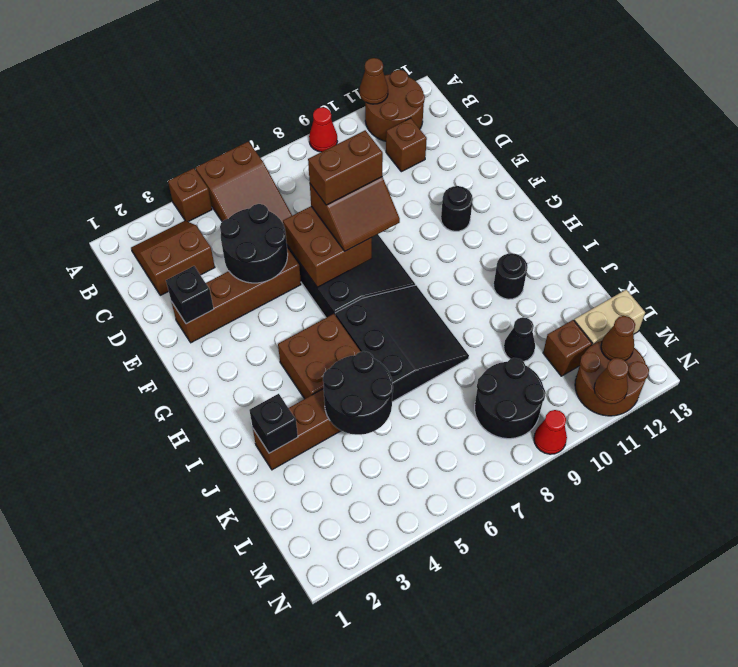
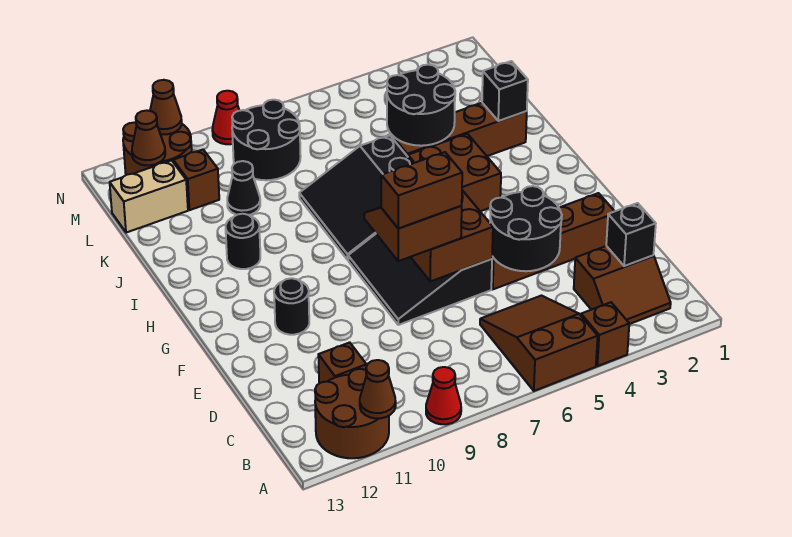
black 1x1 brick [166,266,214,324] -> black 1x1 brick moved to [606,203,656,266]

